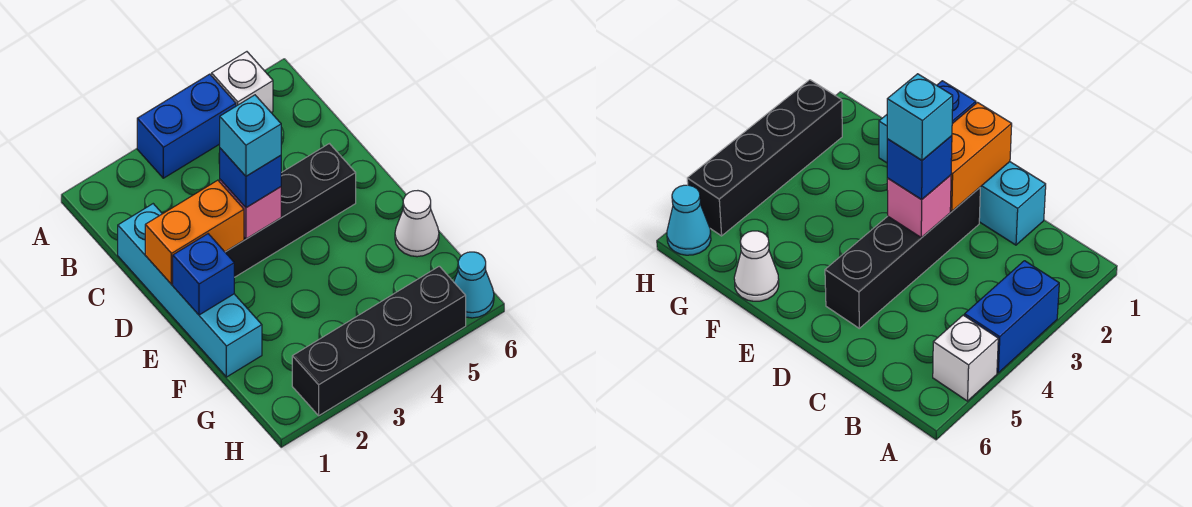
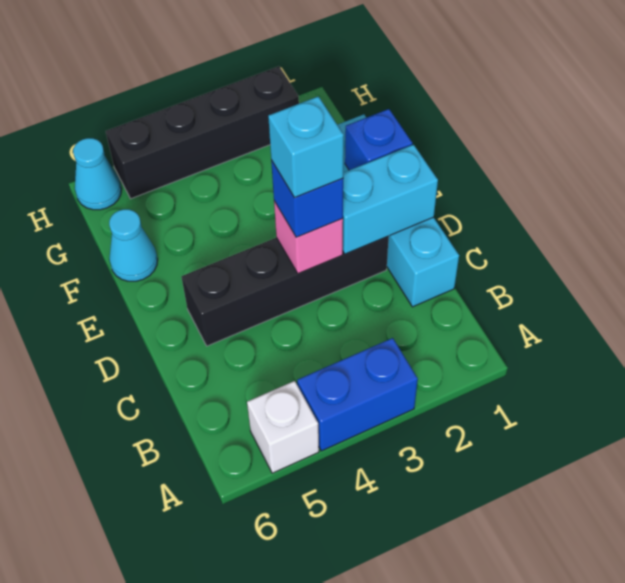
orange 1x2 brick [145,180,244,284] -> cyan 1x2 brick [343,145,438,254]
white 1x1 cone [395,191,439,257] -> cyan 1x1 cone [109,209,158,281]

